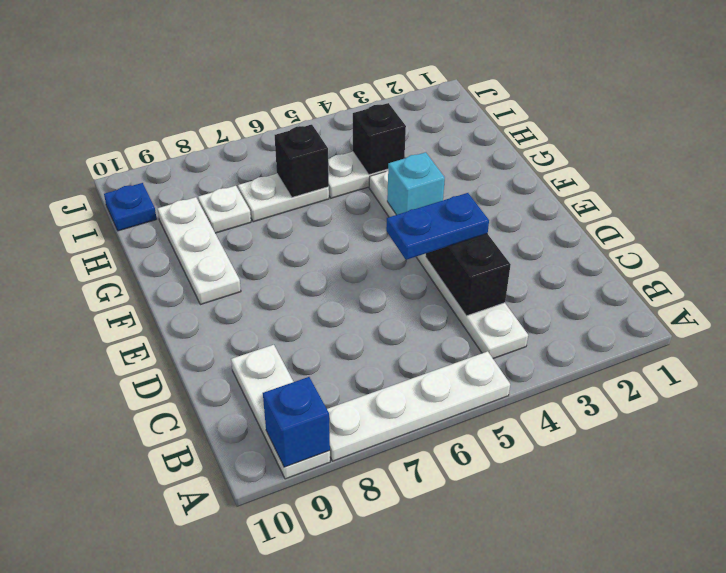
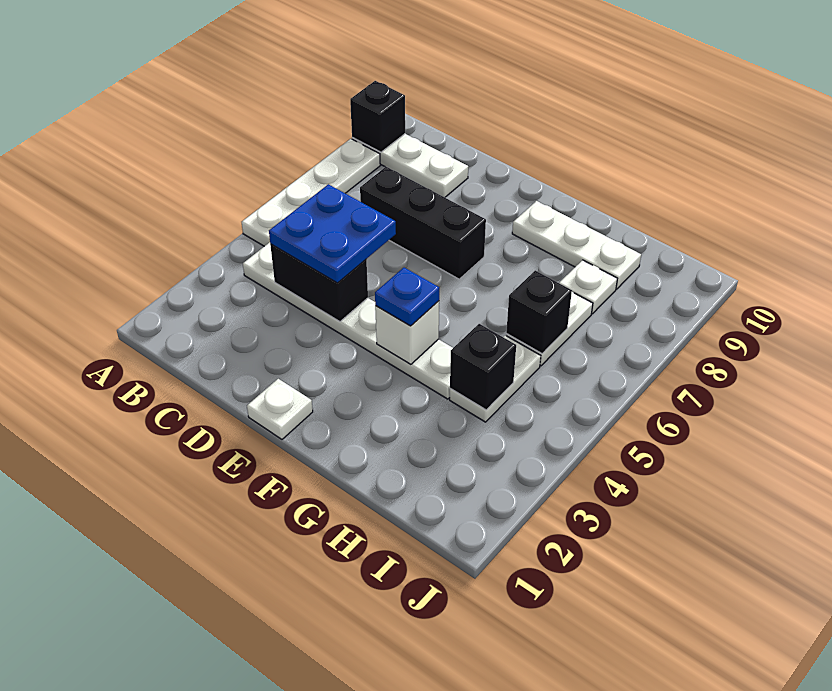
blue 1x1 brick [263,377,330,467] -> black 1x1 brick [350,81,405,152]
none -> black 1x3 brick [360,167,486,279]
blue 1x2 plate [386,193,489,260] -> blue 2x2 plate [269,184,396,283]
none -> white 1x1 plate [247,379,313,439]
cyan 1x1 brick [387,152,445,215] -> white 1x1 brick [375,301,439,365]
blue 1x1 plate [104,183,157,231] -> blue 1x1 plate moved to [375,268,439,326]

